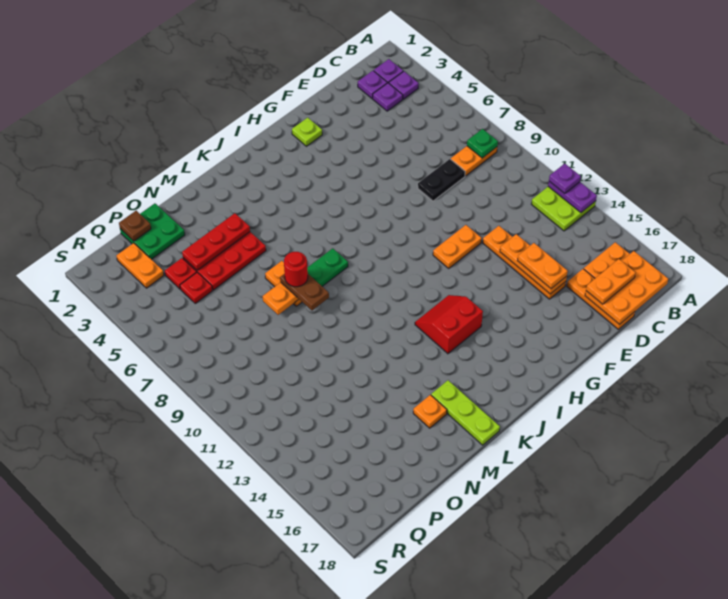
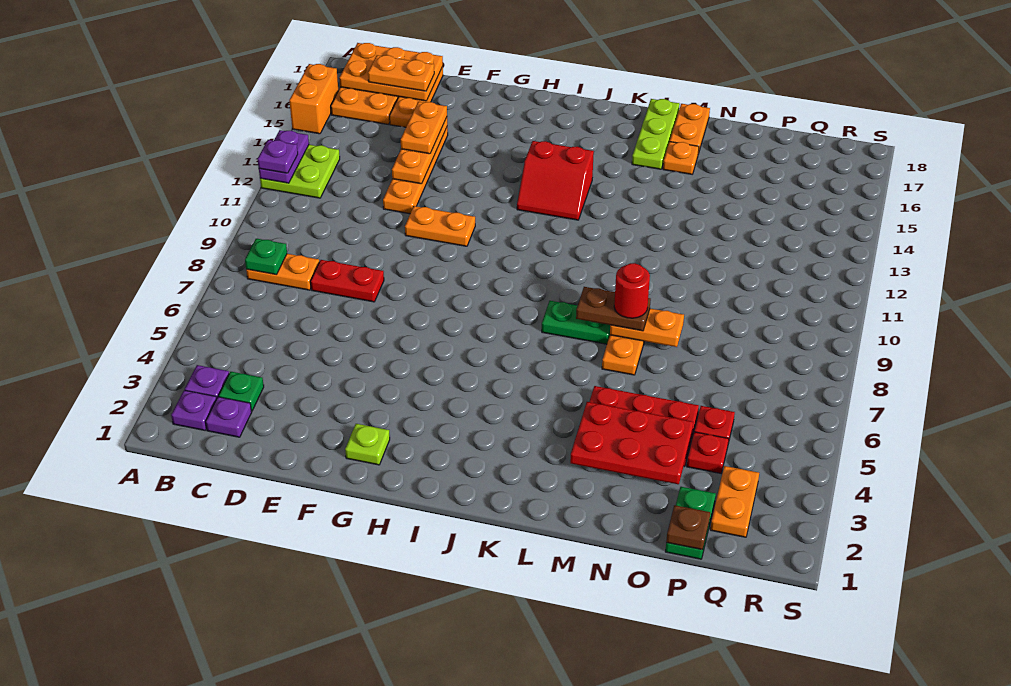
none -> orange 1x2 brick [289,64,338,134]
purple 1x1 plate [373,83,403,111] -> green 1x1 plate [219,372,264,411]
black 1x2 plate [418,159,465,201] -> red 1x2 plate [310,260,384,302]
red 1x3 plate [182,213,250,270] -> red 2x3 plate [570,402,693,484]
brown 1x2 plate [280,274,329,310] -> brown 1x2 plate turned to [576,287,651,331]
none -> orange 1x2 plate [670,104,710,154]
green 2x2 plate [120,203,185,259] -> green 1x2 plate [665,487,716,559]

